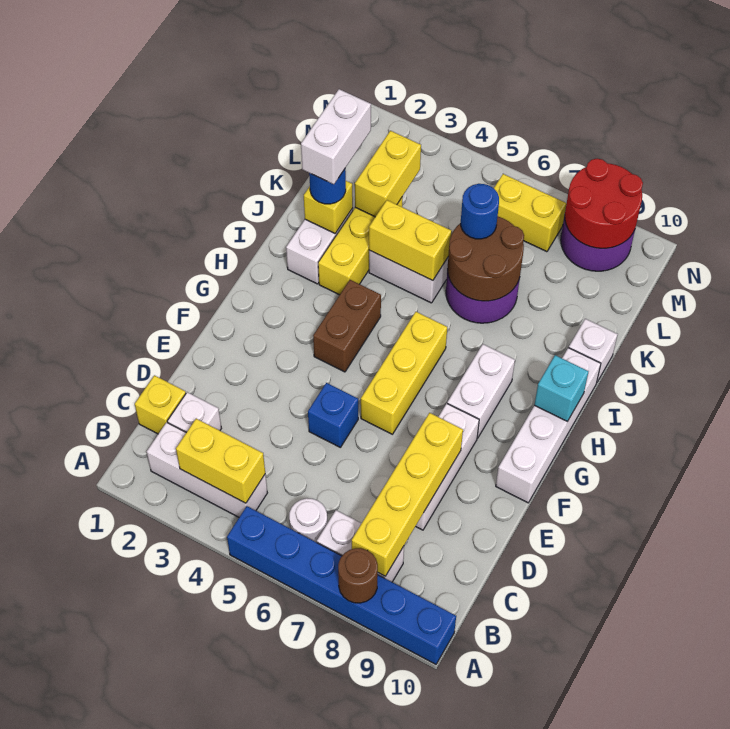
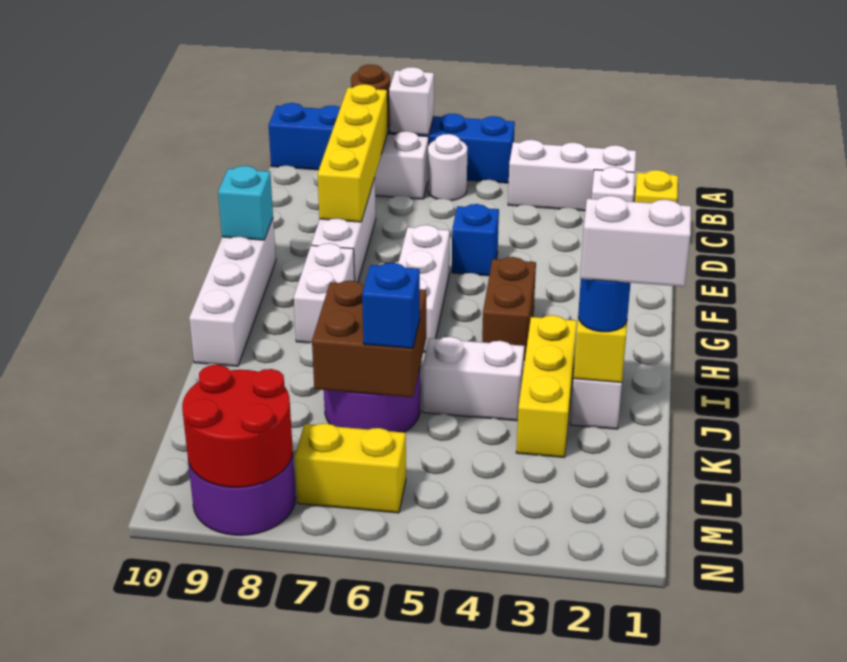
yellow 1x2 brick [176,419,265,503] -> none
yellow 1x3 brick [361,312,447,434] -> white 1x3 brick [398,225,450,352]
cyan 1x1 brick [535,355,589,422] -> cyan 1x1 brick moved to [218,166,273,240]
white 1x2 brick [301,89,371,184] -> white 1x2 brick turned to [580,196,691,287]
yellow 1x2 brick [369,200,452,281] -> none
brown 2x2 round brick [448,217,524,301] -> brown 2x2 brick [312,281,426,397]
white 1x1 brick [569,319,618,382] -> white 1x1 brick moved to [389,67,434,135]
yellow 1x2 brick [355,131,421,217] -> none
blue 1x1 round brick [461,184,499,239] -> blue 1x1 brick [362,263,420,348]

